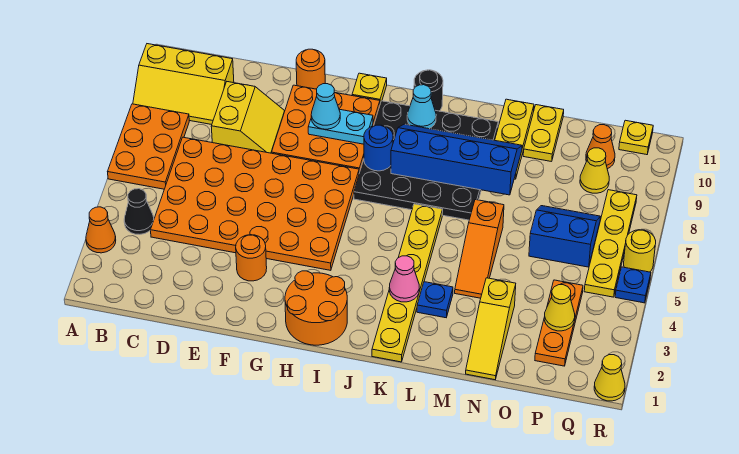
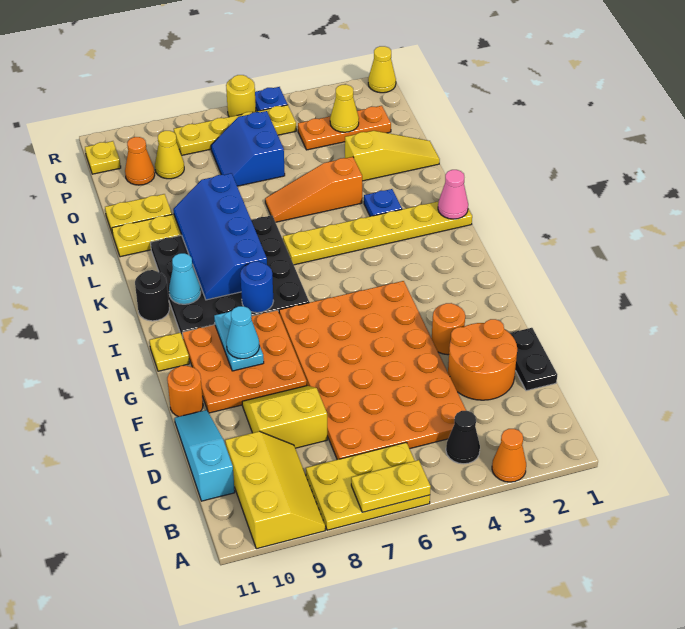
orange 2x3 plate [108,104,189,189] -> yellow 2x3 plate [306,442,430,530]
none -> yellow 1x2 plate [351,460,431,512]
none -> cyan 1x3 slope [175,410,235,501]
none -> black 1x2 plate [510,328,557,391]
orange 2x2 round brick [285,271,347,345] -> orange 2x2 round brick moved to [448,319,517,400]
pink 1x1 cone [389,256,419,302] -> pink 1x1 cone moved to [438,170,468,219]
orange 1x3 slope [455,200,504,298] -> orange 1x3 slope turned to [265,157,362,222]

